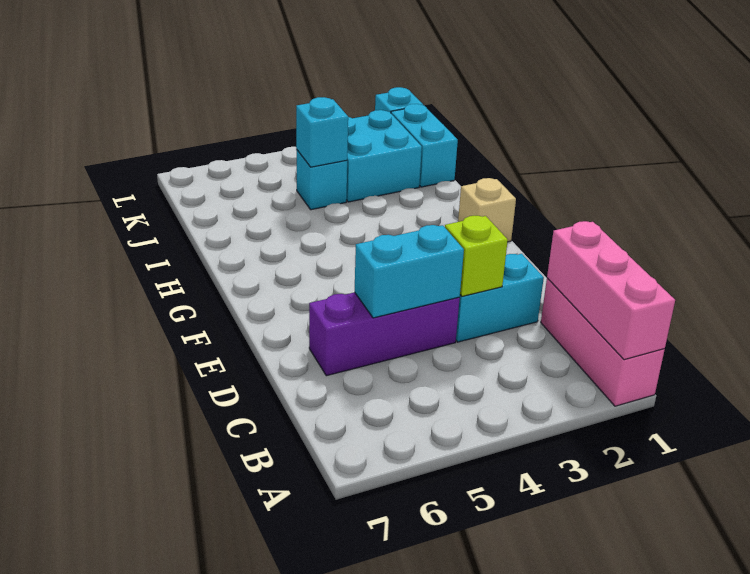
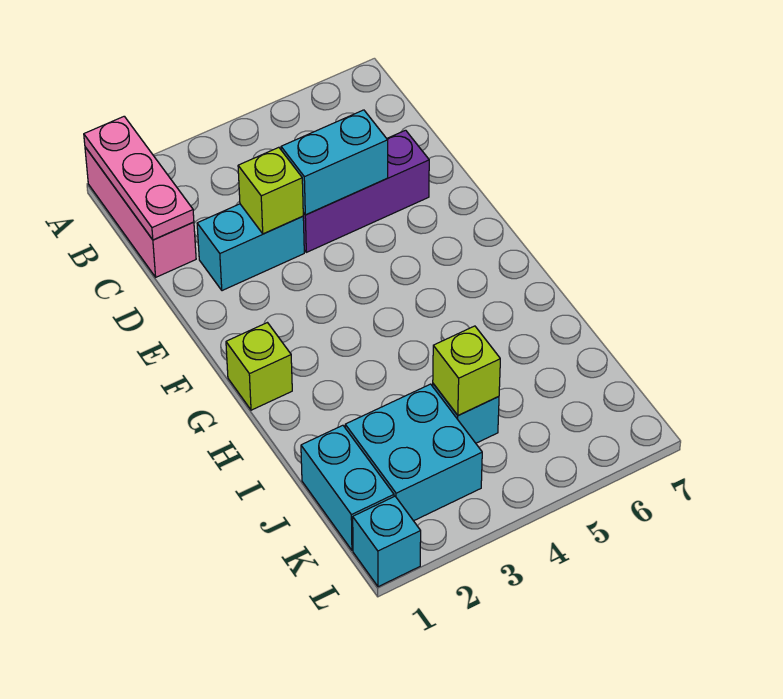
pink 1x3 brick [547,221,675,360] -> pink 1x3 plate [84,116,194,240]
tan 1x1 brick [458,178,516,242] -> lime 1x1 brick [226,323,292,410]
cyan 1x1 brick [296,97,348,167] -> lime 1x1 brick [433,326,500,415]

